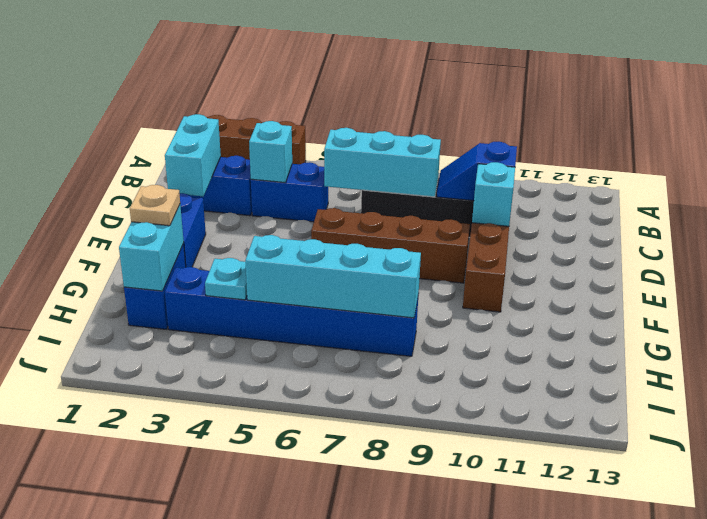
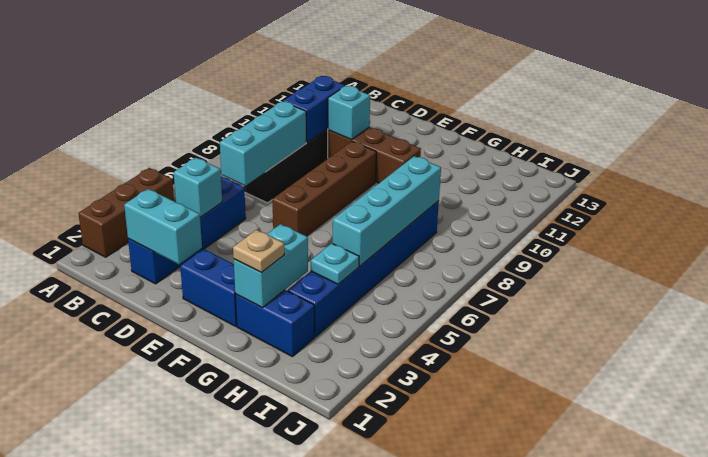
blue 1x2 slope [437,142,517,201] -> blue 1x2 brick [283,76,345,143]
cyan 1x2 brick [119,205,184,291] -> cyan 1x2 brick turned to [234,224,308,308]

